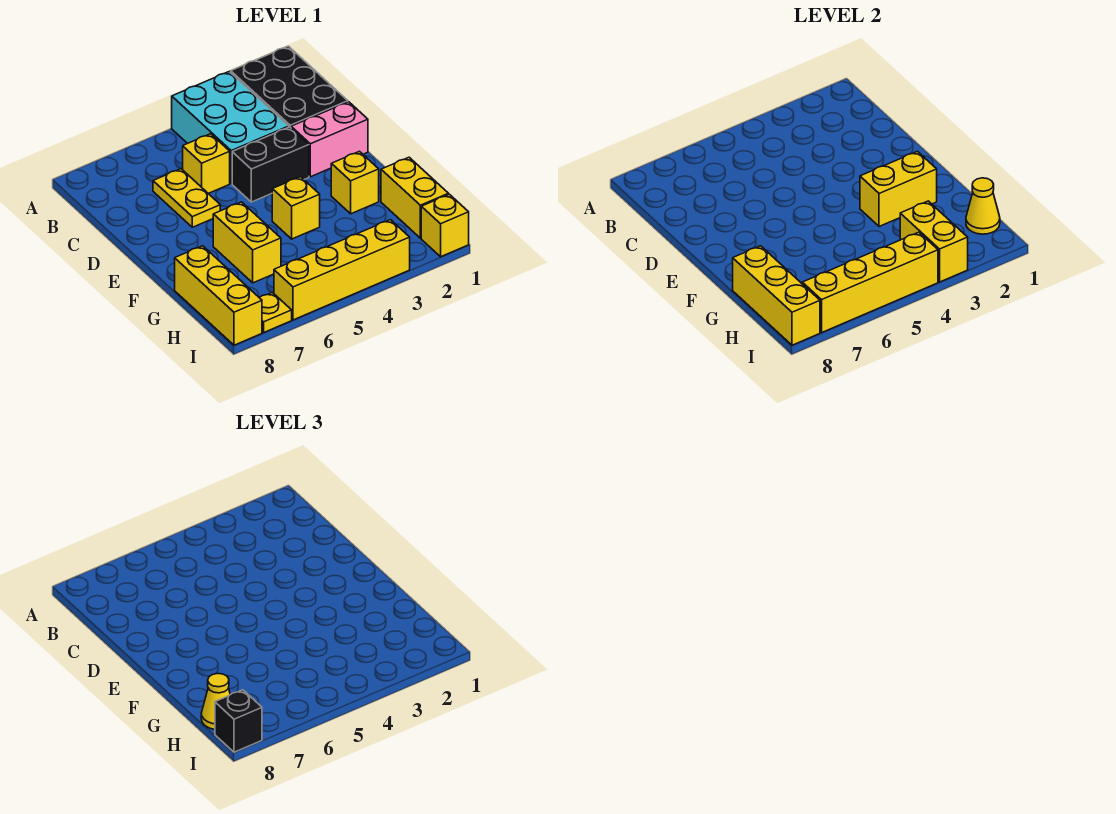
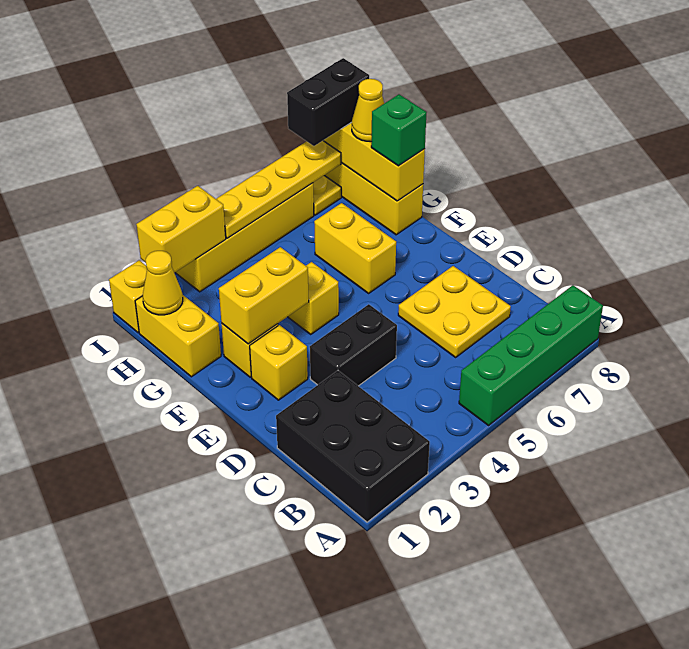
cyan 2x3 brick [172,71,289,183] -> none
none -> green 1x4 brick [459,285,603,425]
yellow 1x1 brick [182,134,230,193] -> yellow 1x1 brick moved to [250,325,308,400]
yellow 1x2 plate [153,169,220,227] -> yellow 2x2 plate [398,266,511,357]
pink 1x2 brick [291,102,368,177] -> none
none -> green 1x1 brick [371,94,427,166]
yellow 1x2 brick [900,201,968,282] -> yellow 1x2 brick turned to [136,186,226,273]
yellow 1x4 brick [802,232,938,332] -> yellow 1x4 plate [217,141,341,238]
black 1x1 brick [215,690,262,752] -> black 1x2 brick [287,58,369,146]

